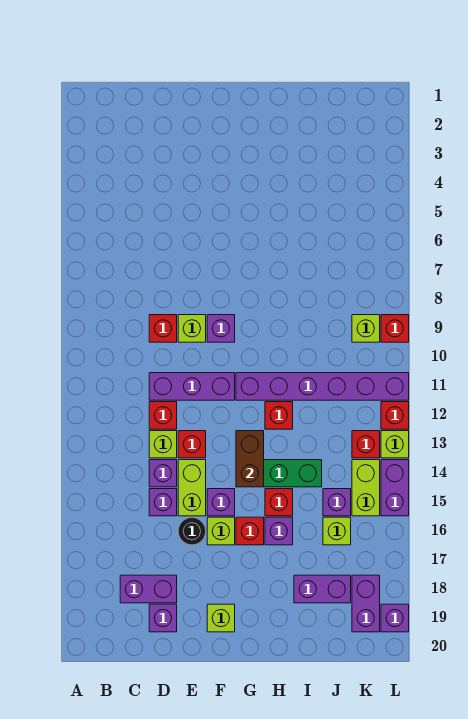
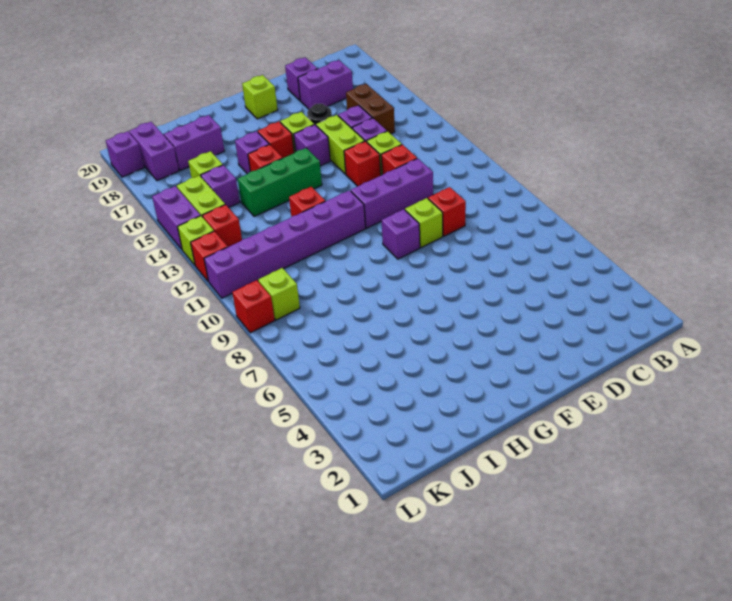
brown 1x2 brick [236,431,264,487] -> brown 1x2 brick moved to [346,84,395,134]

